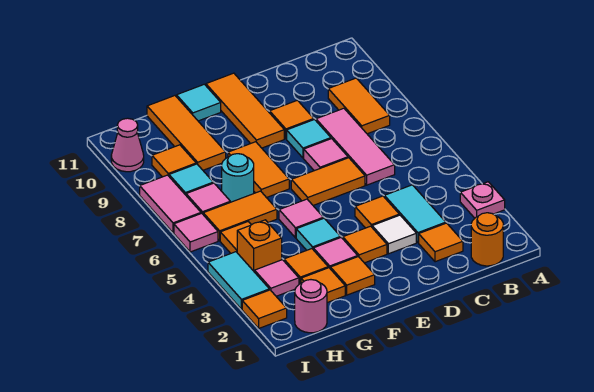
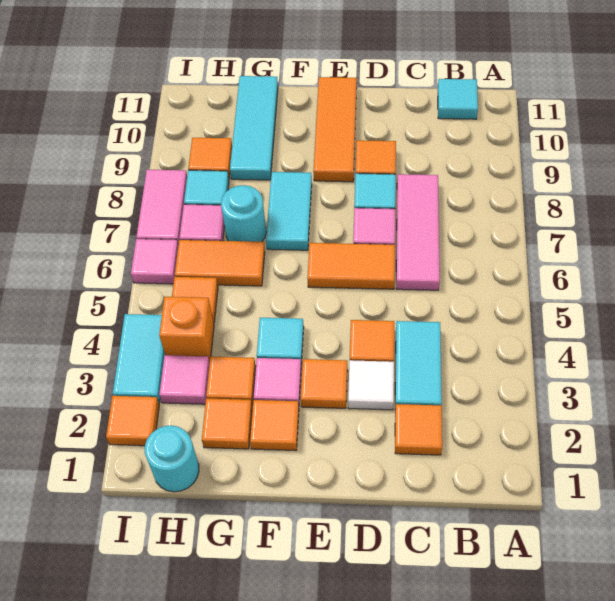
pink 1x1 plate [460,182,505,218] -> none
orange 1x1 round brick [471,213,503,266] -> none
orange 1x2 tile [328,78,390,134] -> none
pink 1x1 tile [279,199,323,238] -> none
orange 1x2 tile [228,142,289,198] -> cyan 1x2 tile [266,172,312,250]
cyan 1x1 tile [177,84,221,121] -> cyan 1x1 tile moved to [438,79,478,119]
orange 1x3 tile [147,96,226,170] -> cyan 1x3 tile [230,76,278,180]
pink 1x1 round brick [295,280,327,333] -> cyan 1x1 round brick [145,425,199,492]
pink 1x1 cone [111,118,144,172] -> none

